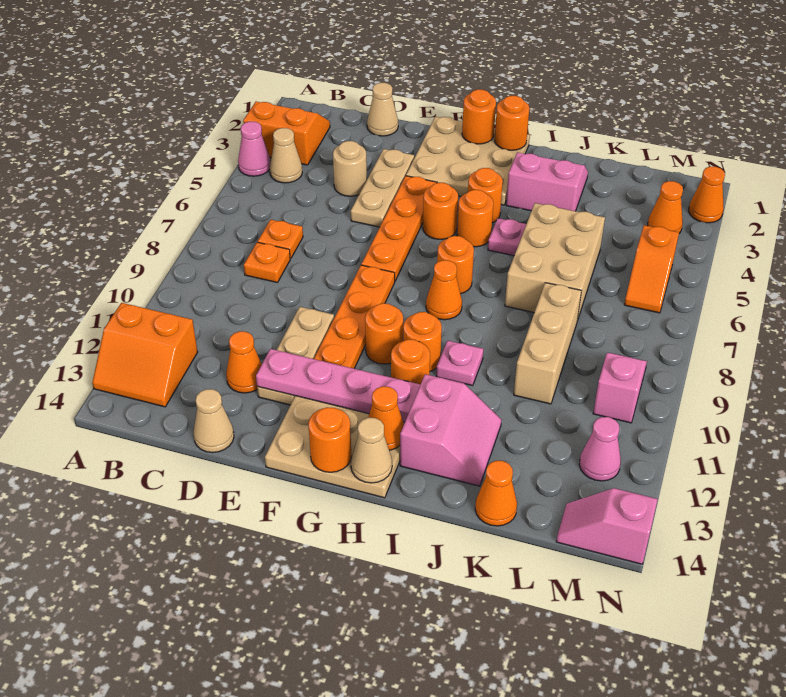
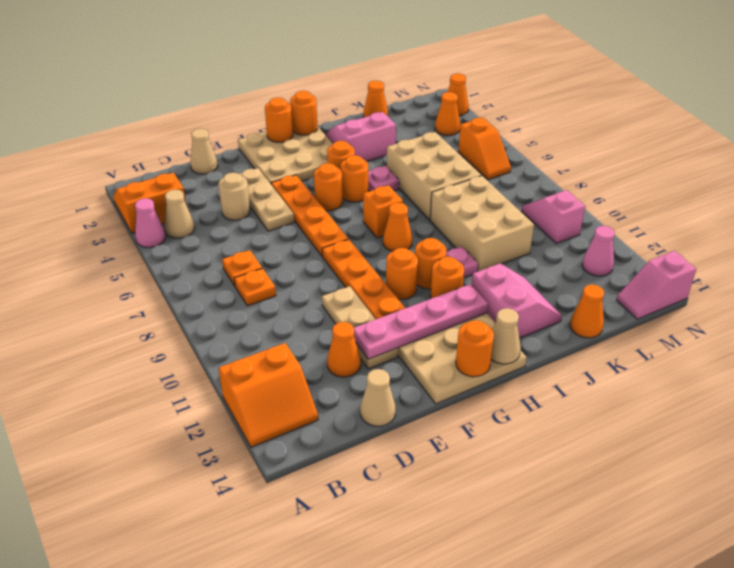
orange 1x1 round brick [437,236,474,294] -> orange 1x1 brick [363,185,403,238]
orange 1x1 cone [368,386,404,450] -> orange 1x1 cone moved to [364,81,388,117]
tan 1x3 brick [514,283,582,404] -> tan 2x3 brick [430,176,534,271]

